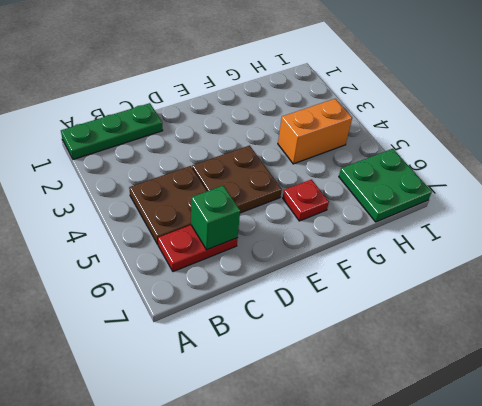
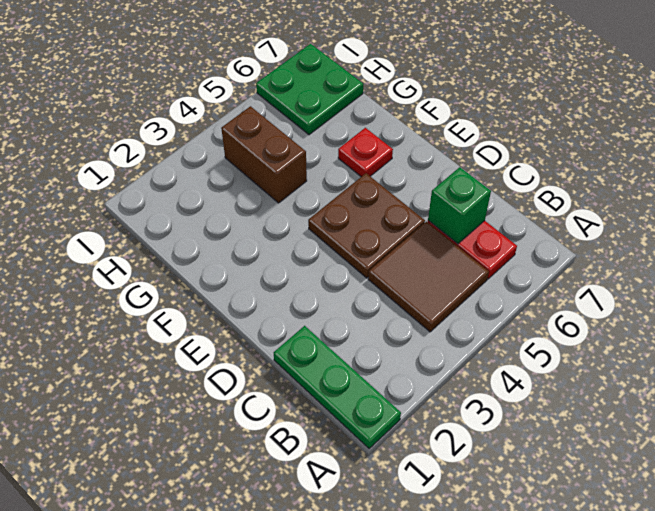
brown 2x2 plate [129,166,207,244] -> brown 2x2 tile [368,222,489,332]
orange 1x2 brick [278,99,352,164] -> brown 1x2 brick [221,106,307,203]

